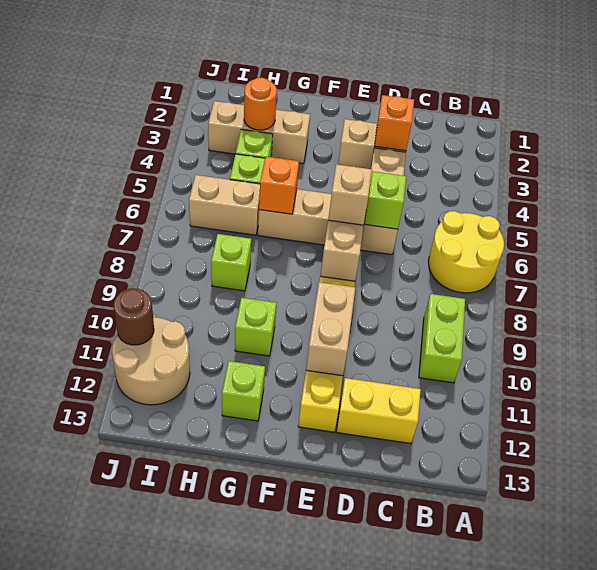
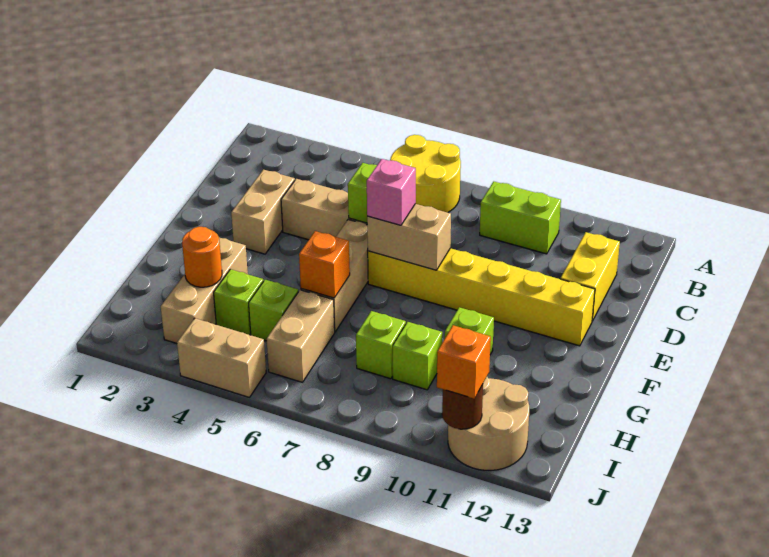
orange 1x1 brick [375,95,414,151] -> orange 1x1 brick moved to [437,325,491,399]
tan 1x1 brick [328,164,372,225] -> pink 1x1 brick [367,159,416,225]
tan 1x2 brick [306,282,355,376] -> tan 1x2 brick moved to [177,318,266,397]
lime 1x1 brick [222,361,265,421] -> lime 1x1 brick moved to [393,322,442,390]

